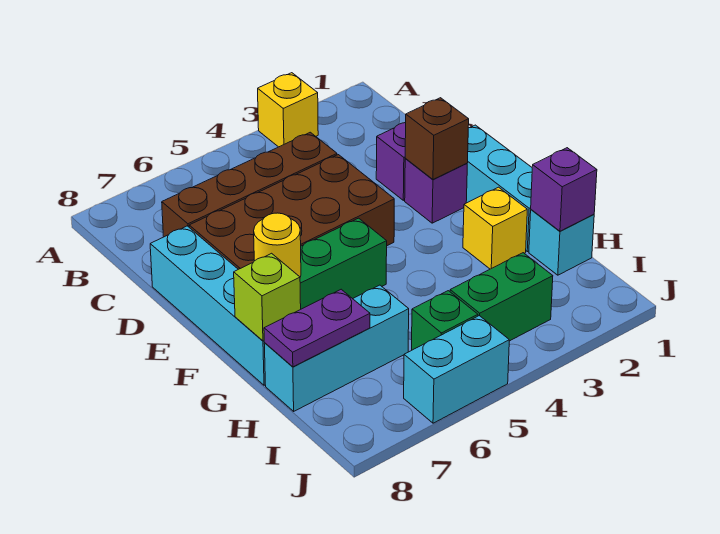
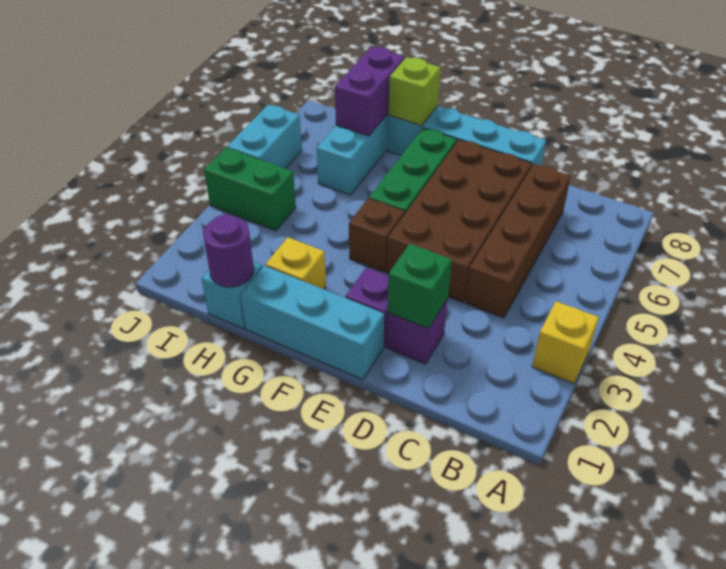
brown 1x1 brick [405,98,469,179] -> brown 1x1 brick moved to [349,198,404,272]
yellow 1x1 round brick [254,213,301,277] -> none
purple 1x1 brick [531,148,597,231] -> purple 1x1 round brick [203,215,254,287]
purple 1x2 plate [264,289,370,367] -> purple 1x2 brick [335,47,405,136]
green 1x2 brick [450,253,553,341] -> green 1x2 brick turned to [204,148,296,231]
green 1x1 brick [412,291,478,350] -> green 1x1 brick moved to [387,244,452,329]

